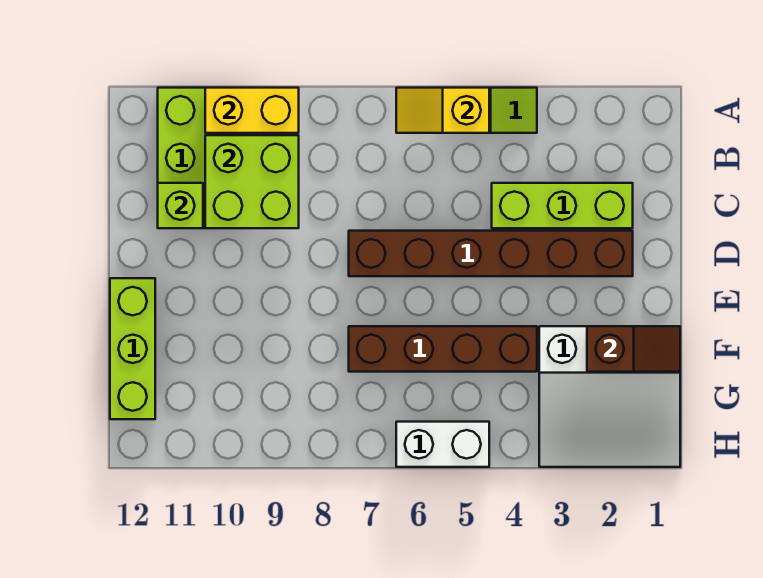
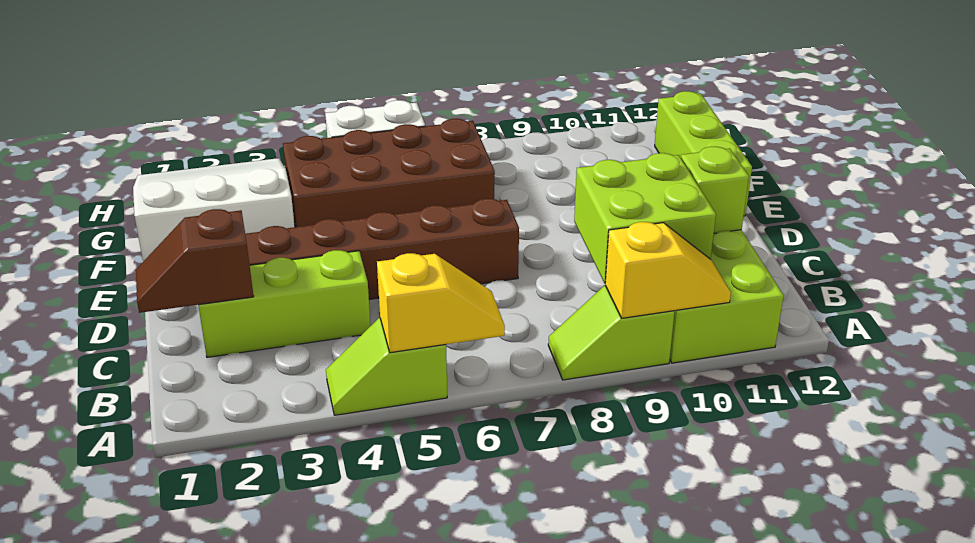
none -> lime 1x2 slope [548,286,675,380]
yellow 1x2 brick [205,88,299,133] -> yellow 1x2 slope [605,222,731,318]
brown 1x2 slope [587,326,680,372] -> brown 1x2 slope moved to [136,209,254,313]
brown 1x4 brick [349,326,537,372] -> brown 2x4 brick [283,119,495,227]

